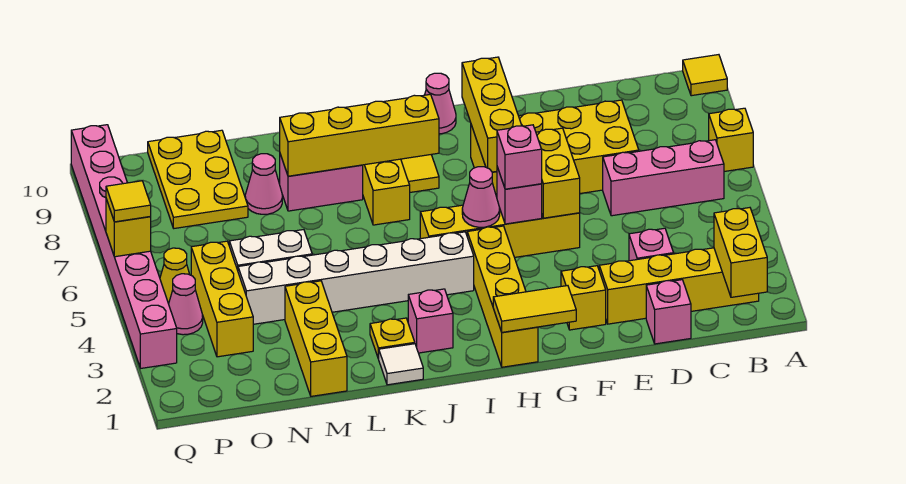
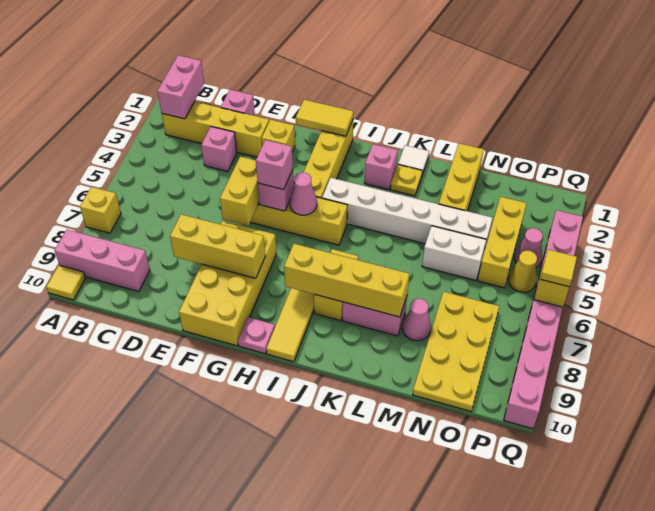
yellow 1x2 brick [714,208,767,297] -> pink 1x2 brick [158,55,204,119]
pink 1x3 brick [603,140,724,216] -> pink 1x3 brick moved to [55,230,150,292]
yellow 2x4 brick [471,100,639,197] -> yellow 2x4 brick turned to [179,221,276,346]
yellow 1x3 brick [462,57,522,172] -> yellow 1x3 brick turned to [170,214,265,278]
pink 1x1 cone [425,73,456,134] -> pink 1x1 plate [238,317,275,354]
yellow 2x3 plate [148,130,248,228] -> yellow 2x4 plate [413,292,499,411]

